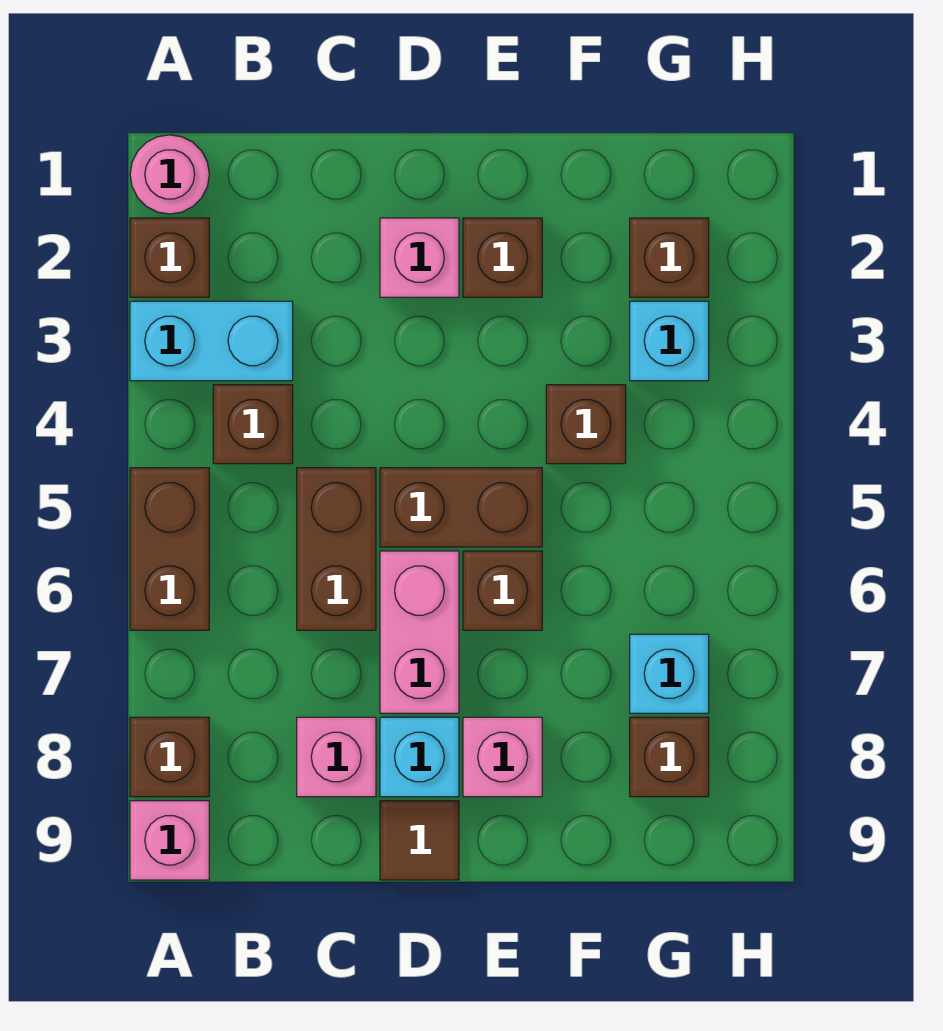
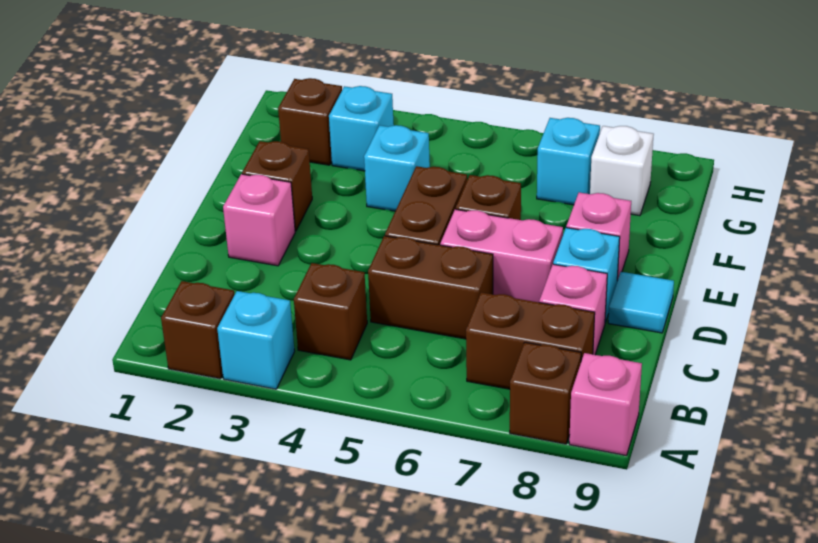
pink 1x1 round brick [130,135,209,214] -> none
cyan 1x2 brick [130,301,293,381] -> cyan 1x1 brick [217,291,295,389]
brown 1x2 brick [130,468,209,630] -> brown 1x2 brick moved to [466,292,595,389]
brown 1x1 tile [380,801,459,880] -> cyan 1x1 tile [608,272,674,333]
brown 1x1 brick [546,385,626,464] -> cyan 1x1 brick [364,125,430,211]
brown 1x1 brick [630,717,709,797] -> white 1x1 brick [590,126,654,216]

